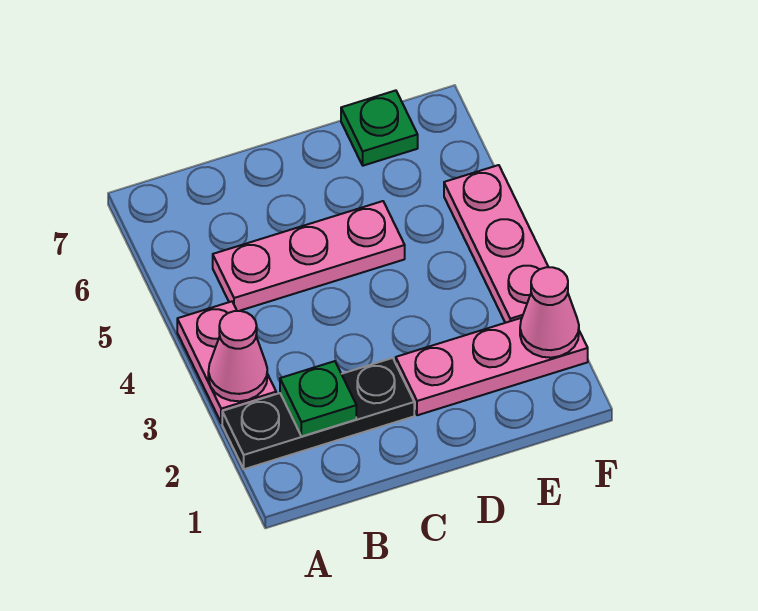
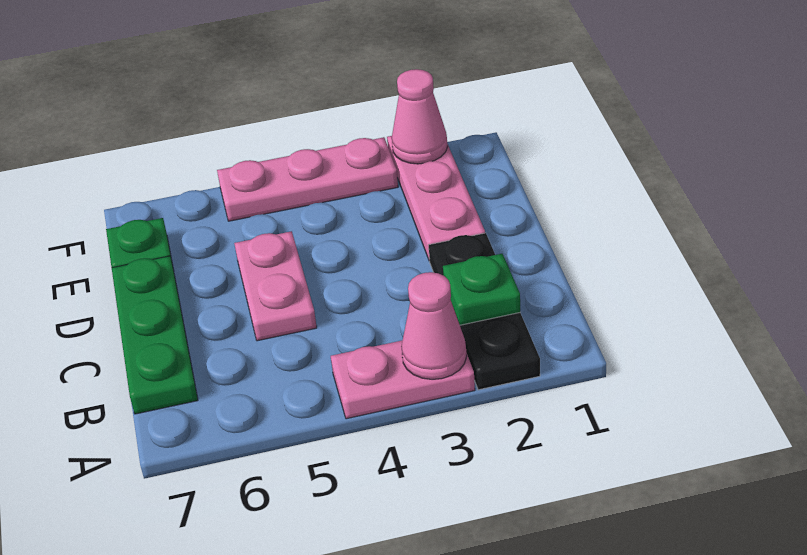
pink 1x3 plate [213,201,405,311] -> pink 1x2 plate [234,231,317,341]
none -> green 1x3 plate [112,256,198,414]

